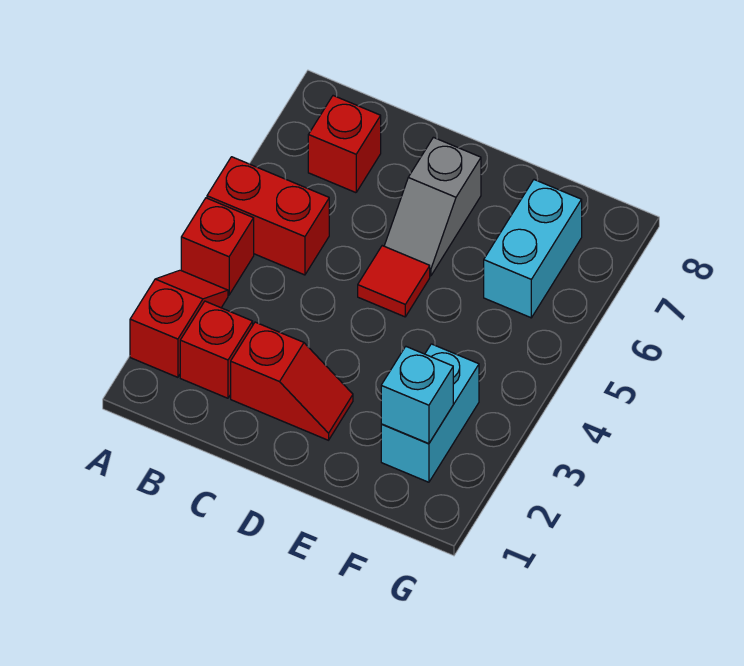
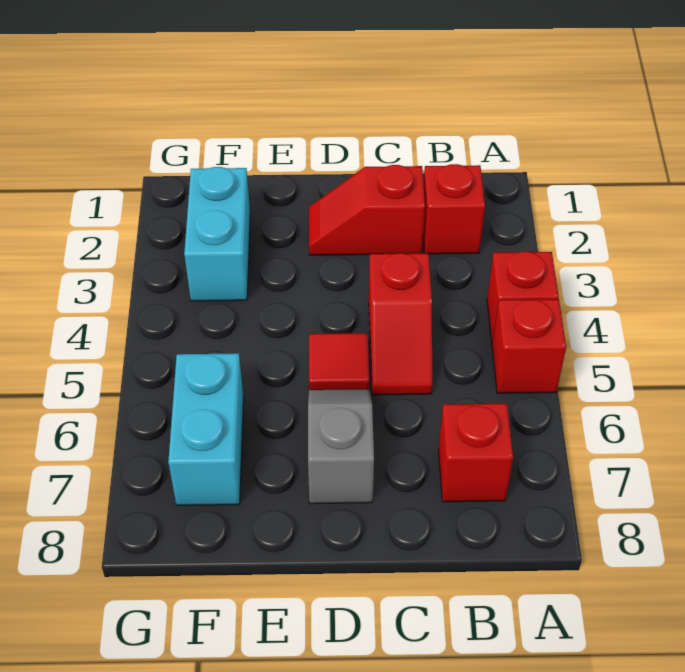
red 1x2 slope [130,270,228,377] -> red 1x2 slope moved to [369,253,432,395]
red 1x2 brick [207,157,329,275] -> red 1x1 brick [492,299,566,393]
cyan 1x1 brick [381,347,453,444] -> none

